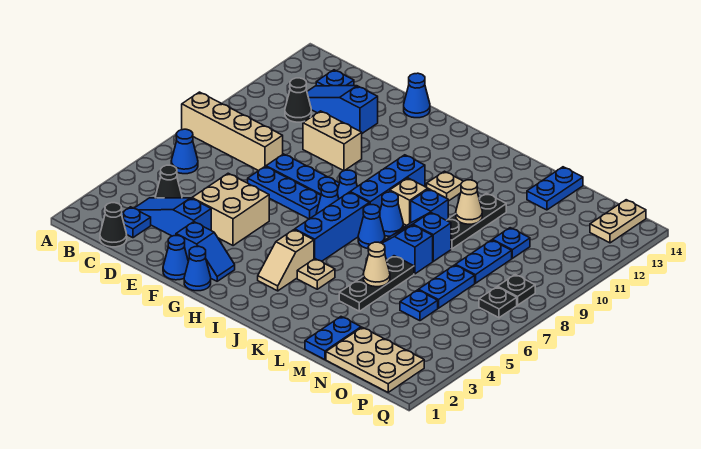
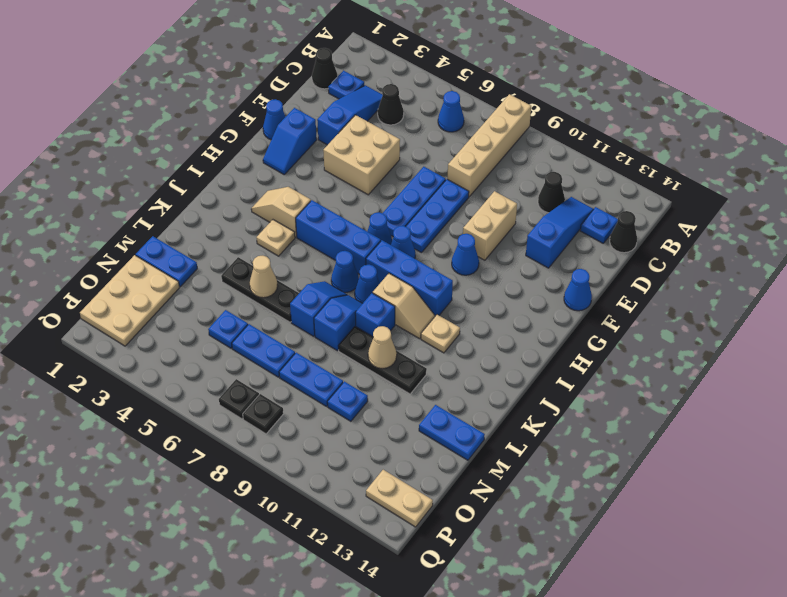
none -> black 1x1 cone [610,211,637,253]
blue 1x1 cone [184,247,211,291] -> blue 1x1 cone moved to [452,234,479,275]

